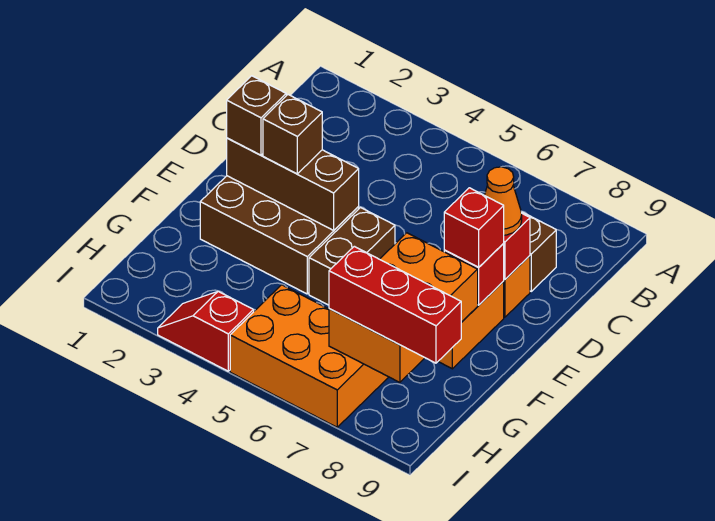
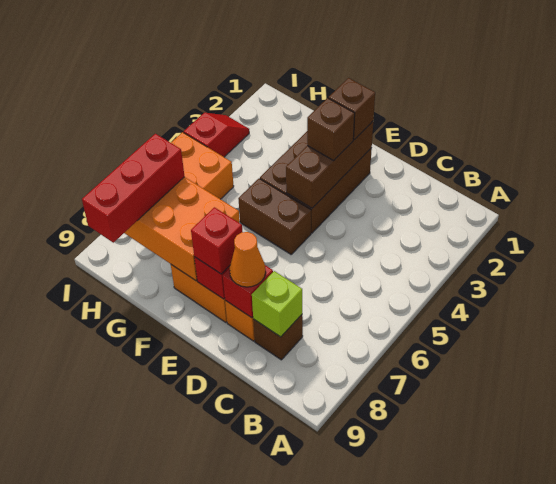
none -> lime 1x1 brick [252,271,302,337]

